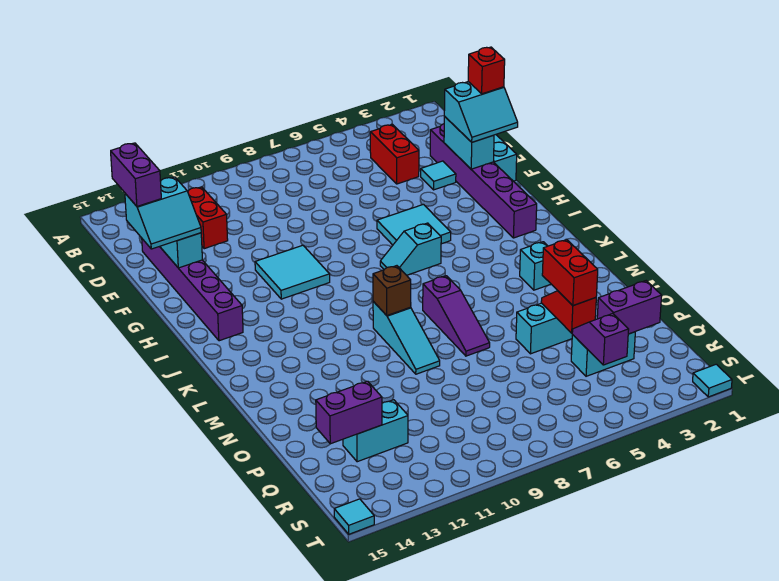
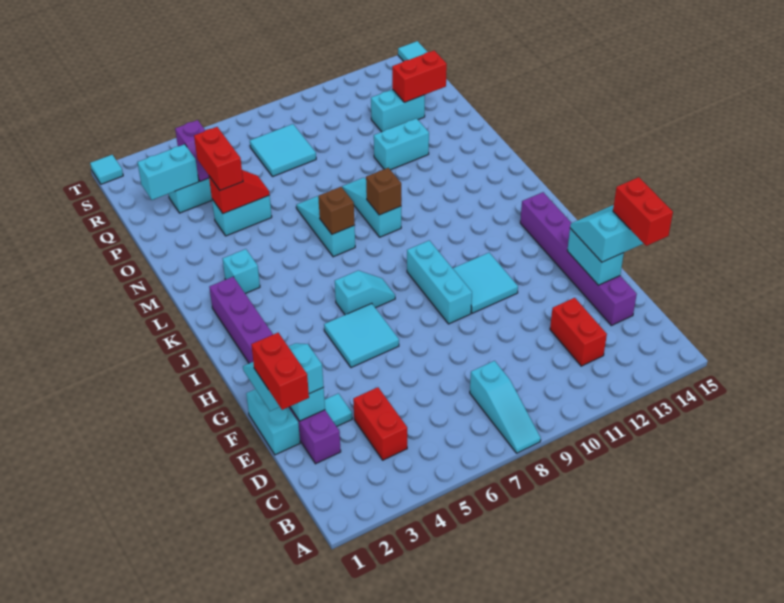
none -> cyan 1x3 slope [470,361,541,453]
purple 1x6 brick [430,124,537,238] -> purple 1x8 brick [209,277,341,464]
purple 1x2 brick [111,143,161,206] -> red 1x2 brick [613,177,673,246]
red 1x1 brick [468,47,505,94] -> red 1x2 brick [251,333,309,410]
none -> cyan 1x3 brick [407,240,472,324]
purple 1x3 slope [423,276,490,356] -> cyan 1x3 slope [296,196,355,257]
none -> brown 1x1 brick [318,187,355,234]
red 1x2 slope [541,291,596,333] -> red 1x2 slope turned to [209,170,270,214]
none -> cyan 1x2 brick [374,118,429,170]
purple 1x2 brick [597,281,662,334] -> cyan 1x2 brick [137,144,199,200]
none -> cyan 2x2 tile [250,124,316,177]
purple 1x2 brick [316,381,382,444] -> red 1x2 brick [392,50,447,102]

